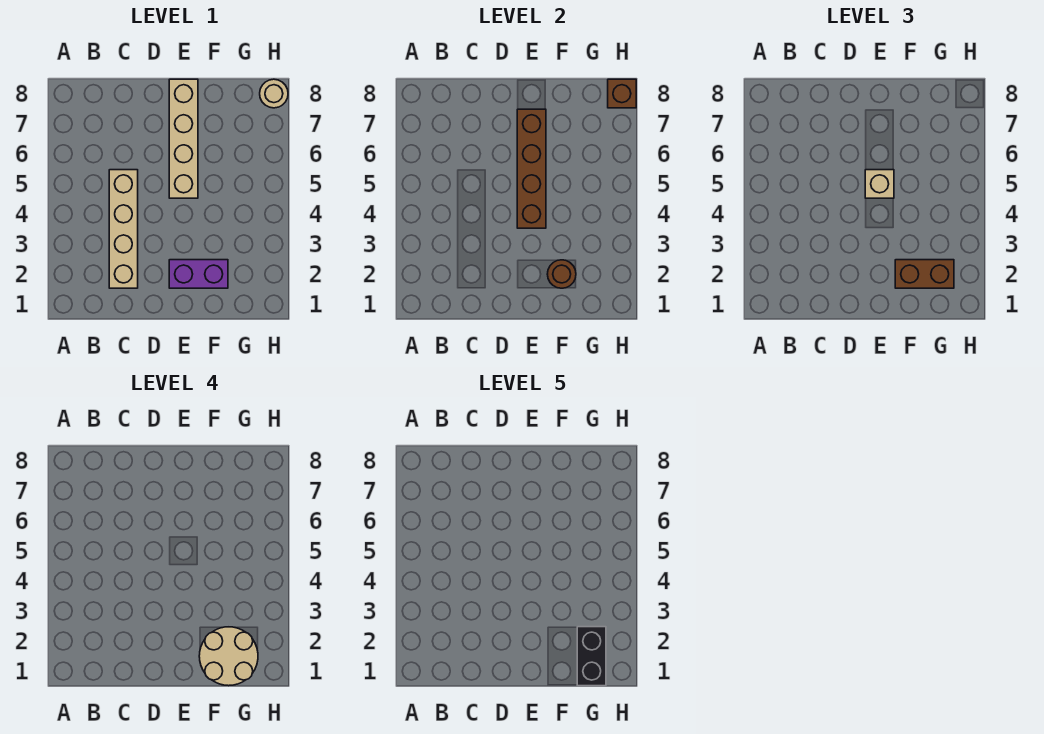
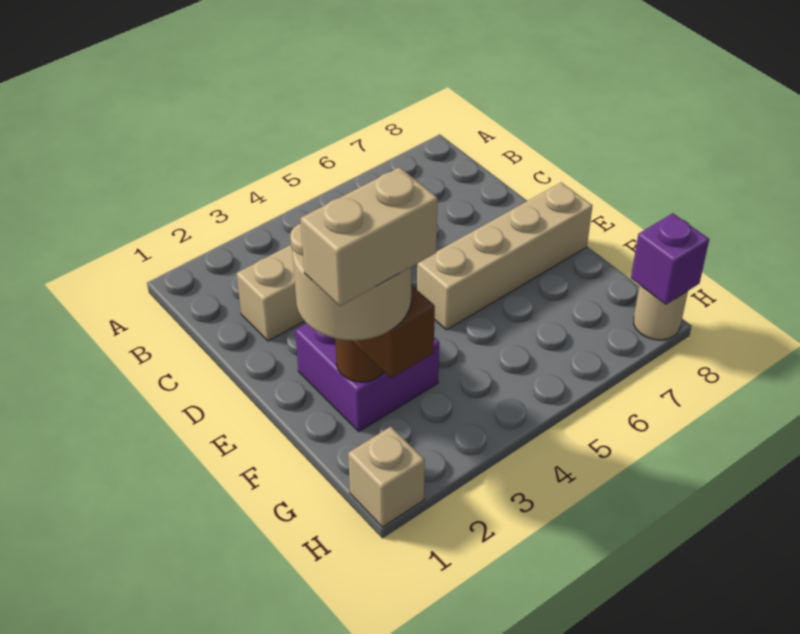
purple 1x2 brick [169,260,228,288] -> purple 2x2 brick [295,324,439,431]
brown 1x4 brick [517,109,546,228] -> none
tan 1x1 brick [865,170,894,198] -> tan 1x1 brick moved to [348,427,425,527]
black 1x2 brick [577,627,606,686] -> tan 1x2 brick [300,167,438,306]
brown 1x1 brick [608,79,636,108] -> purple 1x1 brick [631,213,709,305]

